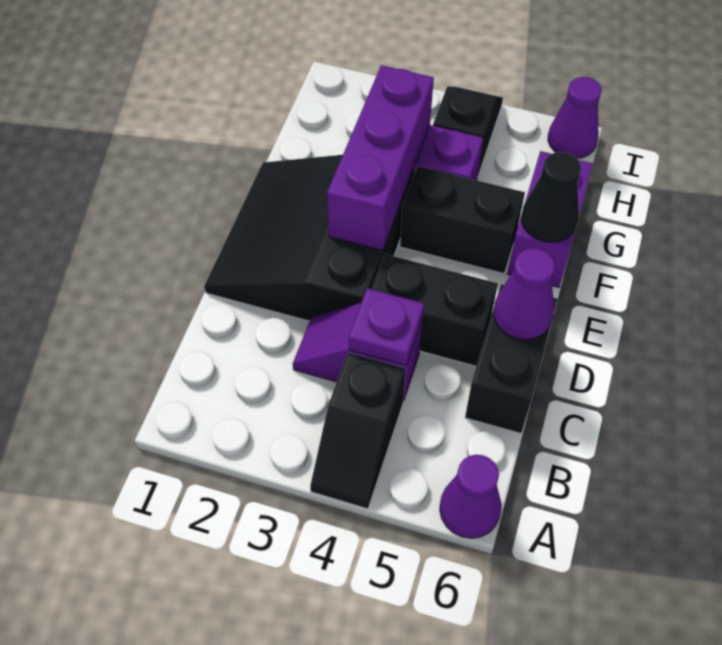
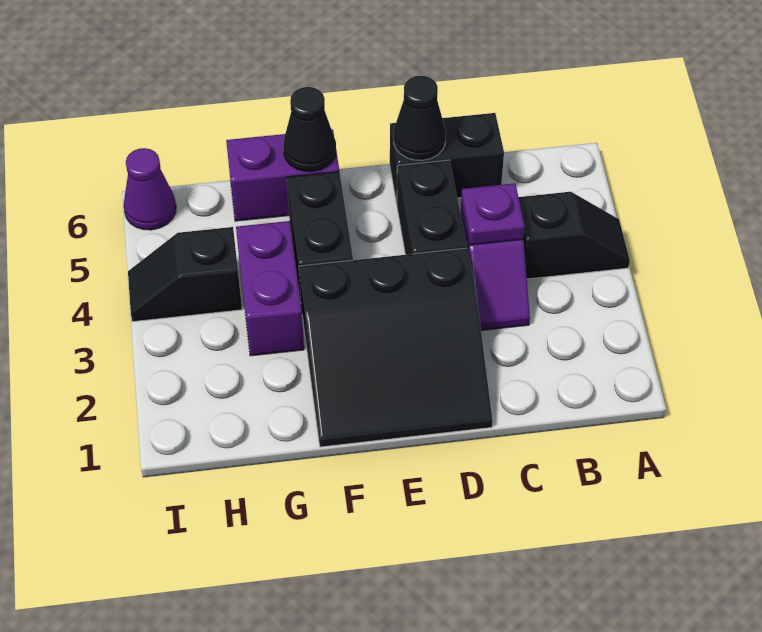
purple 1x1 cone [440,455,502,538] -> none
purple 1x1 cone [493,248,555,340] -> black 1x1 cone [394,76,446,160]
purple 1x3 brick [327,65,434,250] -> none

